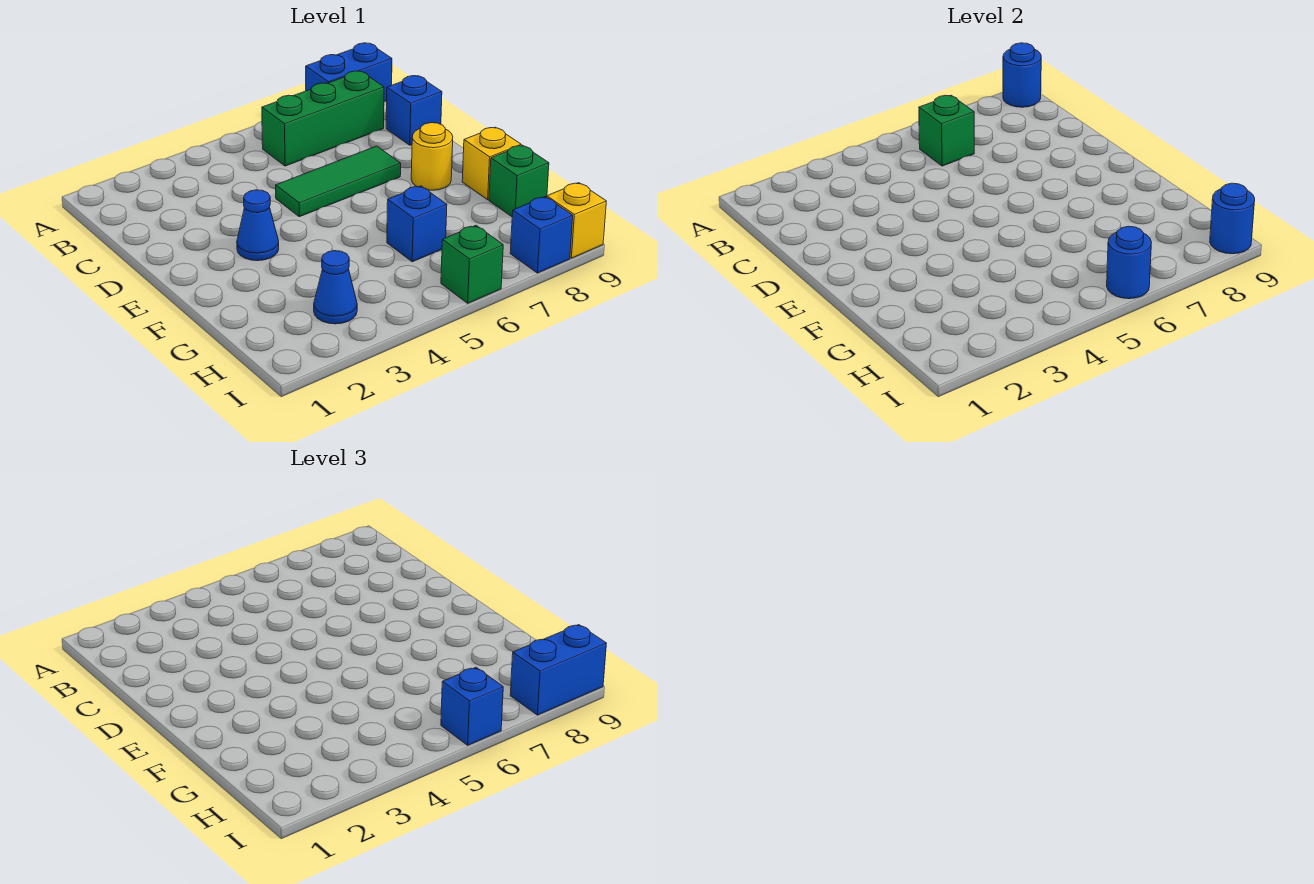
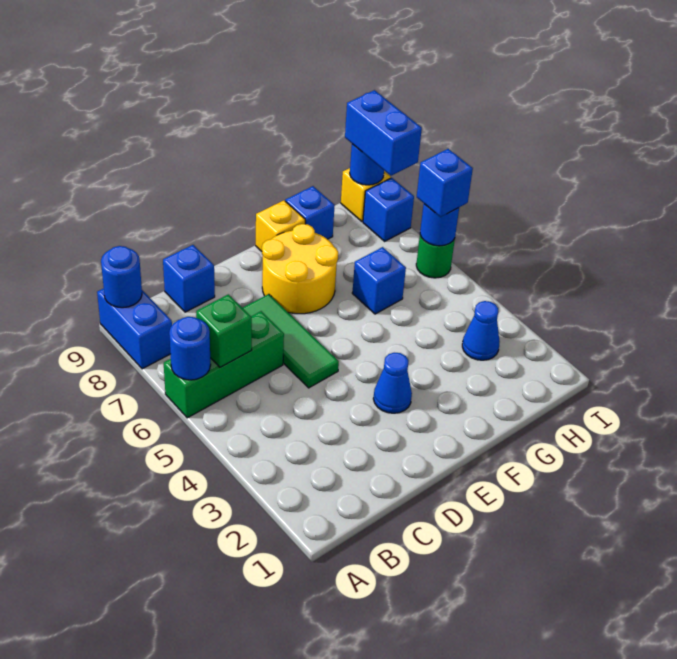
none -> blue 1x1 round brick [169,317,211,380]
green 1x3 brick [262,71,384,166] -> green 1x3 brick turned to [164,311,284,418]
yellow 1x1 round brick [411,123,453,190] -> yellow 2x2 round brick [262,224,338,314]
green 1x1 brick [489,145,549,217] -> blue 1x1 brick [285,186,335,239]
green 1x1 brick [441,225,503,303] -> green 1x1 round brick [416,235,455,278]

